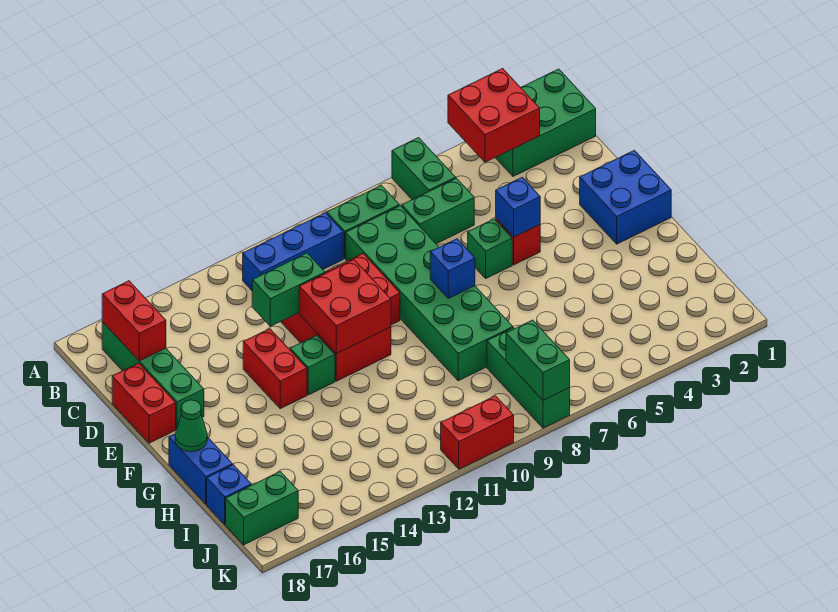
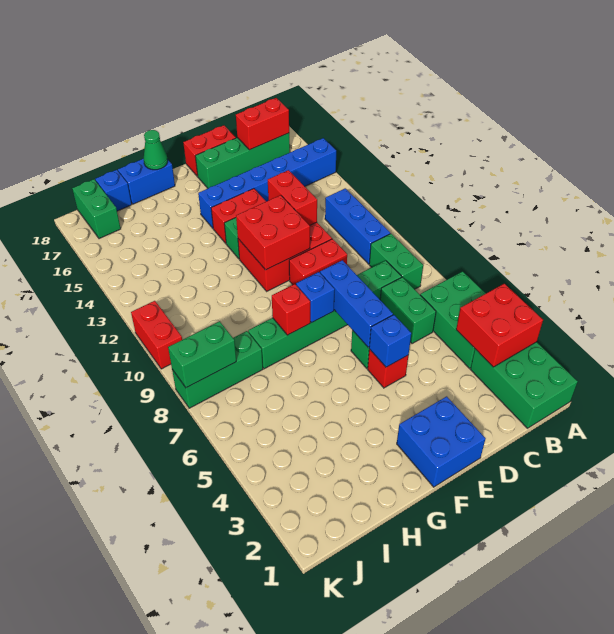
green 1x2 brick [392,138,456,200] -> green 2x3 brick [420,271,486,368]
none -> blue 1x6 brick [198,138,336,228]
green 2x6 brick [346,206,513,381] -> green 1x6 brick [248,260,402,369]
green 1x2 brick [252,253,325,326] -> red 1x2 brick [268,170,317,225]
none -> blue 1x3 brick [320,260,393,348]
none -> red 1x1 brick [272,284,310,335]

